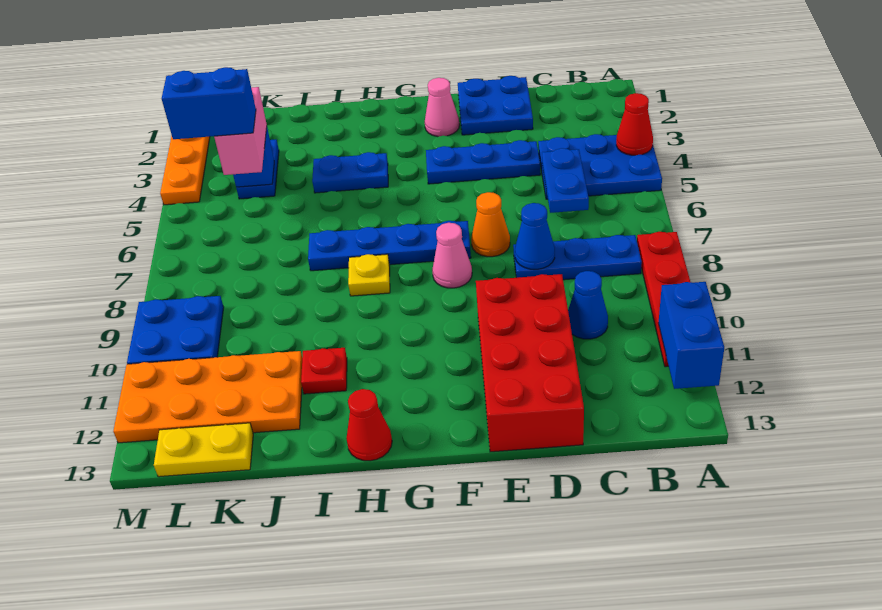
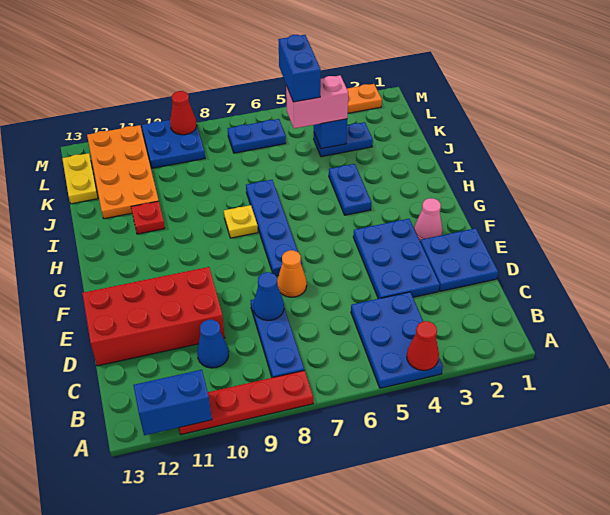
blue 1x2 plate [542,148,589,213] -> blue 1x2 plate moved to [228,119,286,153]
blue 1x3 plate [426,140,540,184] -> blue 2x3 plate [353,219,440,299]
pink 1x1 cone [432,223,472,288] -> none
red 1x1 cone [346,389,392,461] -> red 1x1 cone moved to [170,91,197,135]

